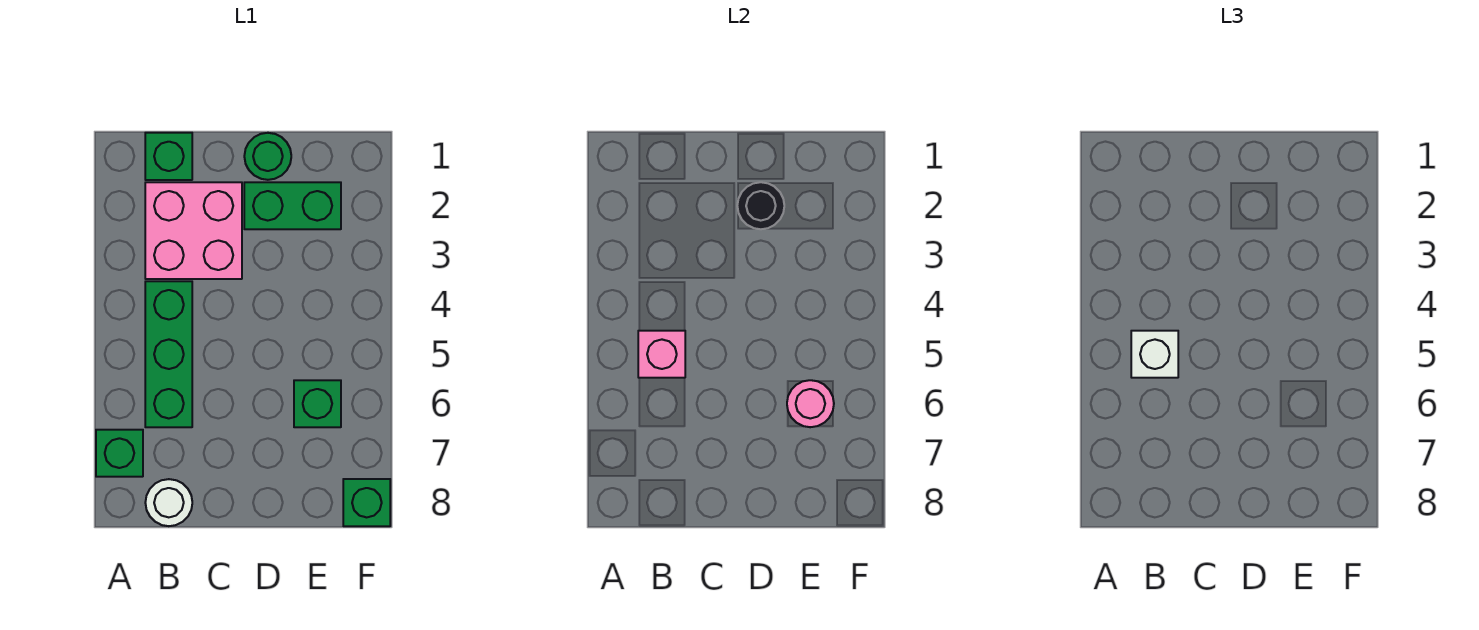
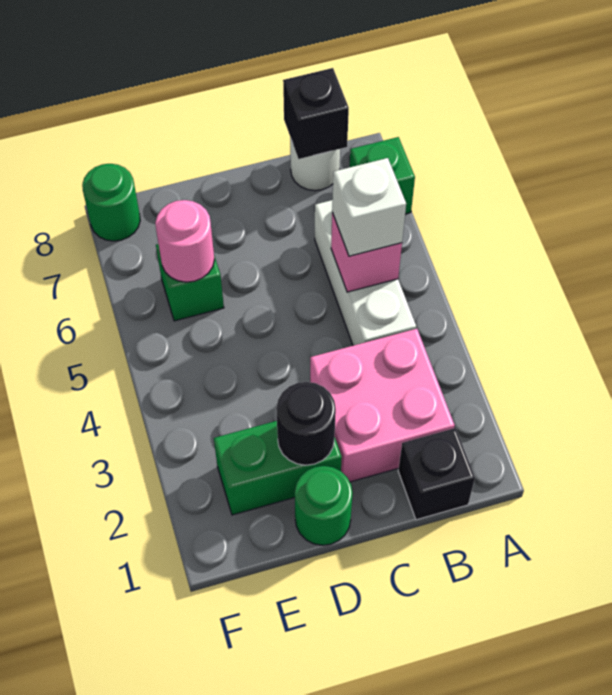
green 1x1 brick [145,133,192,180] -> black 1x1 brick [398,428,475,520]
green 1x3 brick [145,281,192,427] -> white 1x3 brick [315,200,416,346]
none -> black 1x1 brick [283,68,349,159]
green 1x1 brick [343,479,390,526] -> green 1x1 round brick [82,164,140,241]

